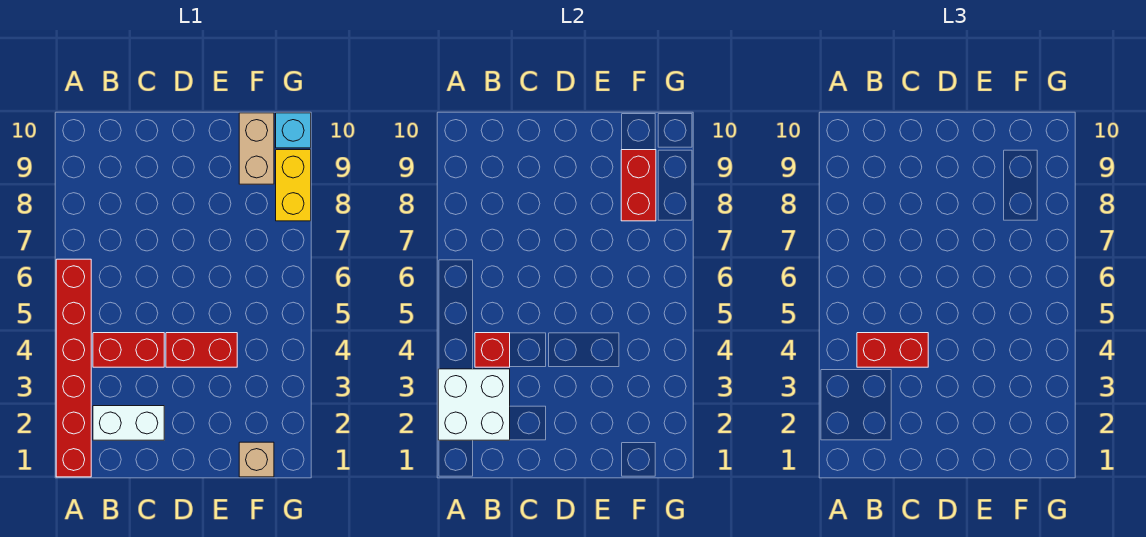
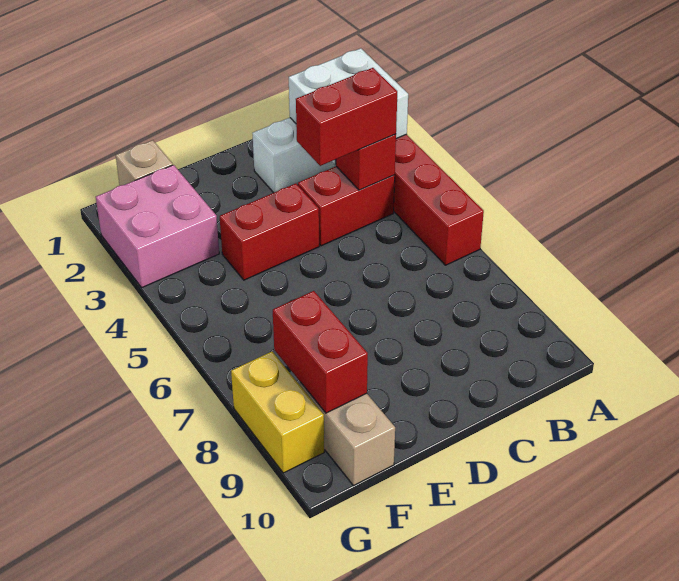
none -> pink 2x2 brick [96,165,219,287]
cyan 1x1 brick [276,113,311,148] -> none

